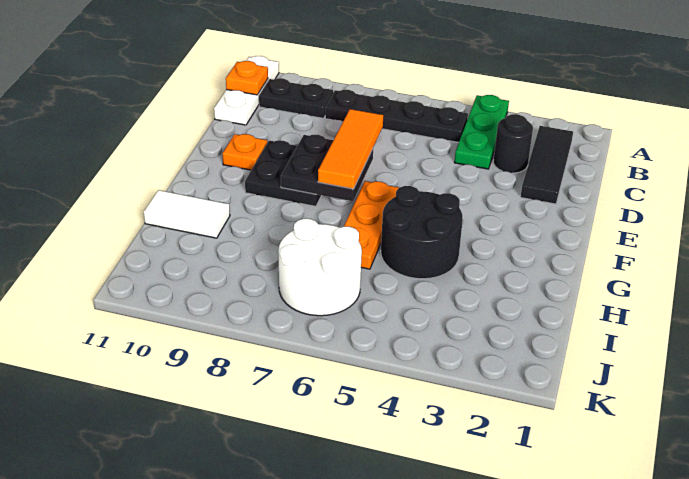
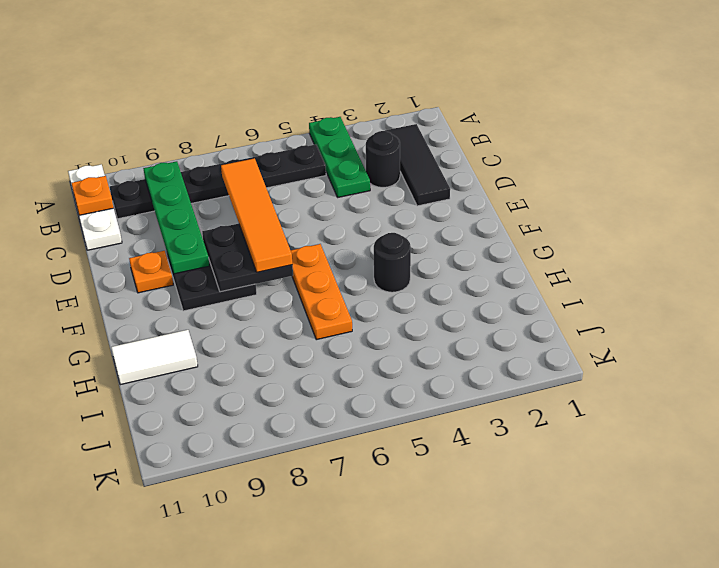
none -> green 1x4 plate [143,161,209,274]
orange 1x3 tile [318,109,383,189] -> orange 1x4 tile [221,158,292,272]
black 2x2 round brick [381,186,463,279] -> black 1x1 round brick [374,233,411,292]
white 2x2 round brick [278,219,362,316] -> none

